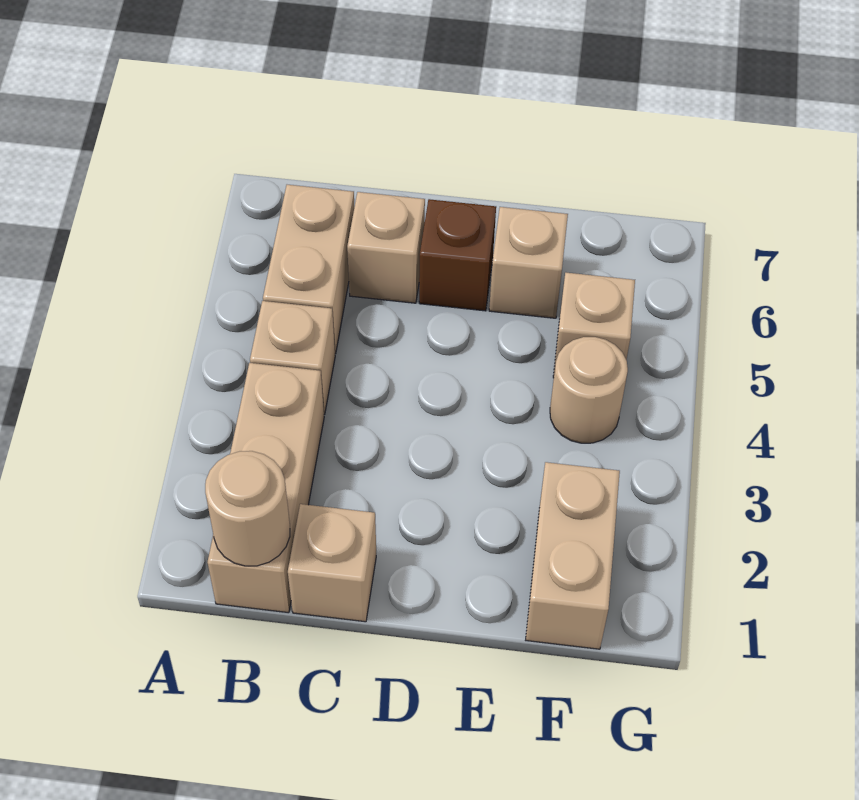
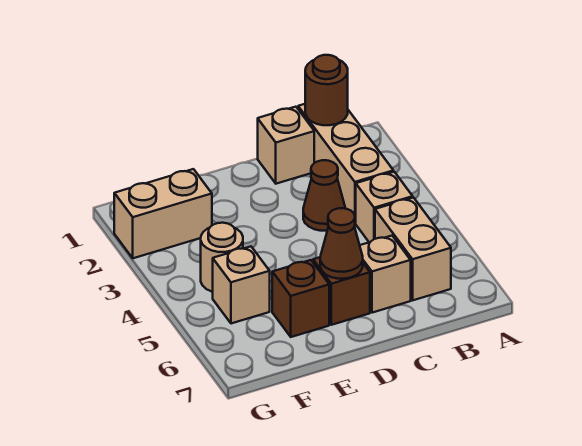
tan 1x1 round brick [205,451,290,566] -> brown 1x1 round brick [305,55,348,125]
none -> brown 1x1 cone [303,160,346,231]
none -> brown 1x1 cone [320,208,363,279]
tan 1x1 brick [489,207,568,318] -> brown 1x1 brick [272,260,329,337]
tan 1x2 brick [526,462,620,649] -> tan 1x2 brick turned to [114,169,212,258]

